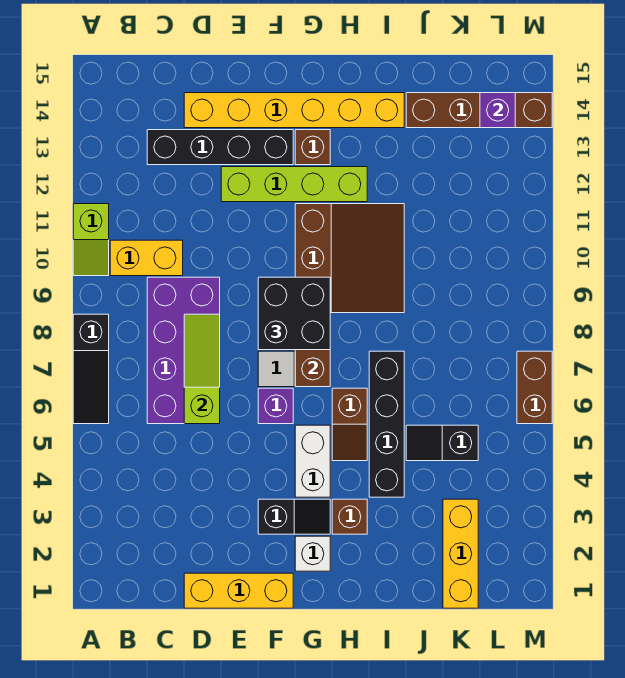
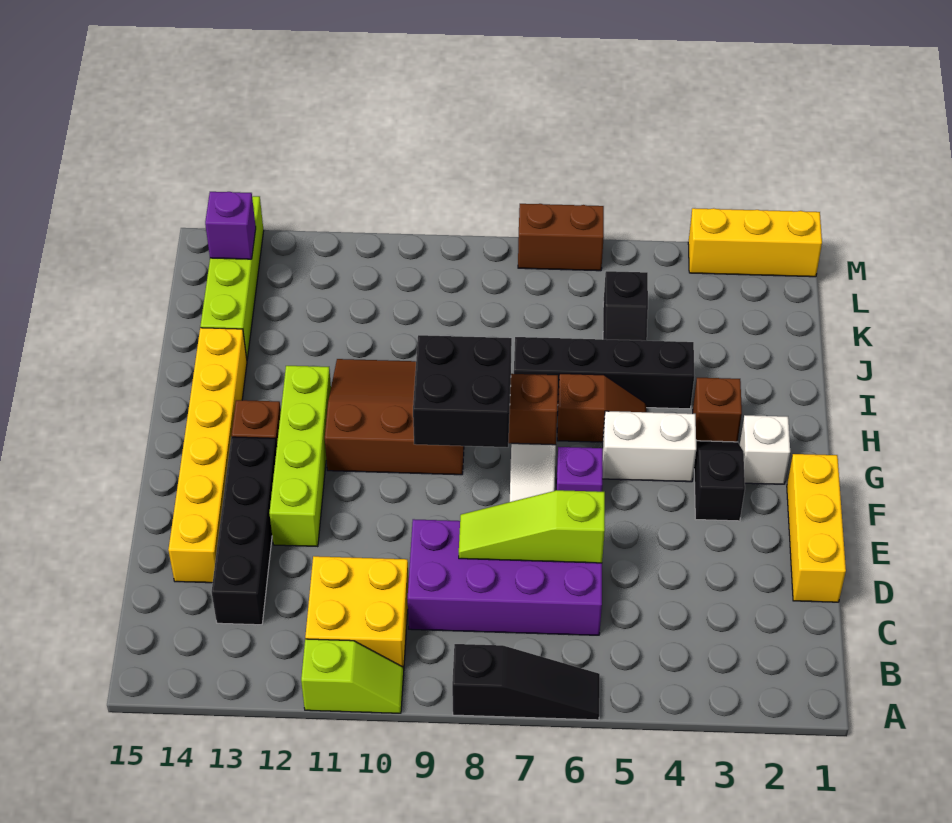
yellow 1x2 brick [110,240,183,276] -> yellow 2x2 brick [305,556,409,670]
brown 1x4 brick [406,93,552,128] -> lime 1x4 brick [200,196,264,359]
yellow 1x3 brick [443,499,478,608] -> yellow 1x3 brick moved to [688,208,822,277]

